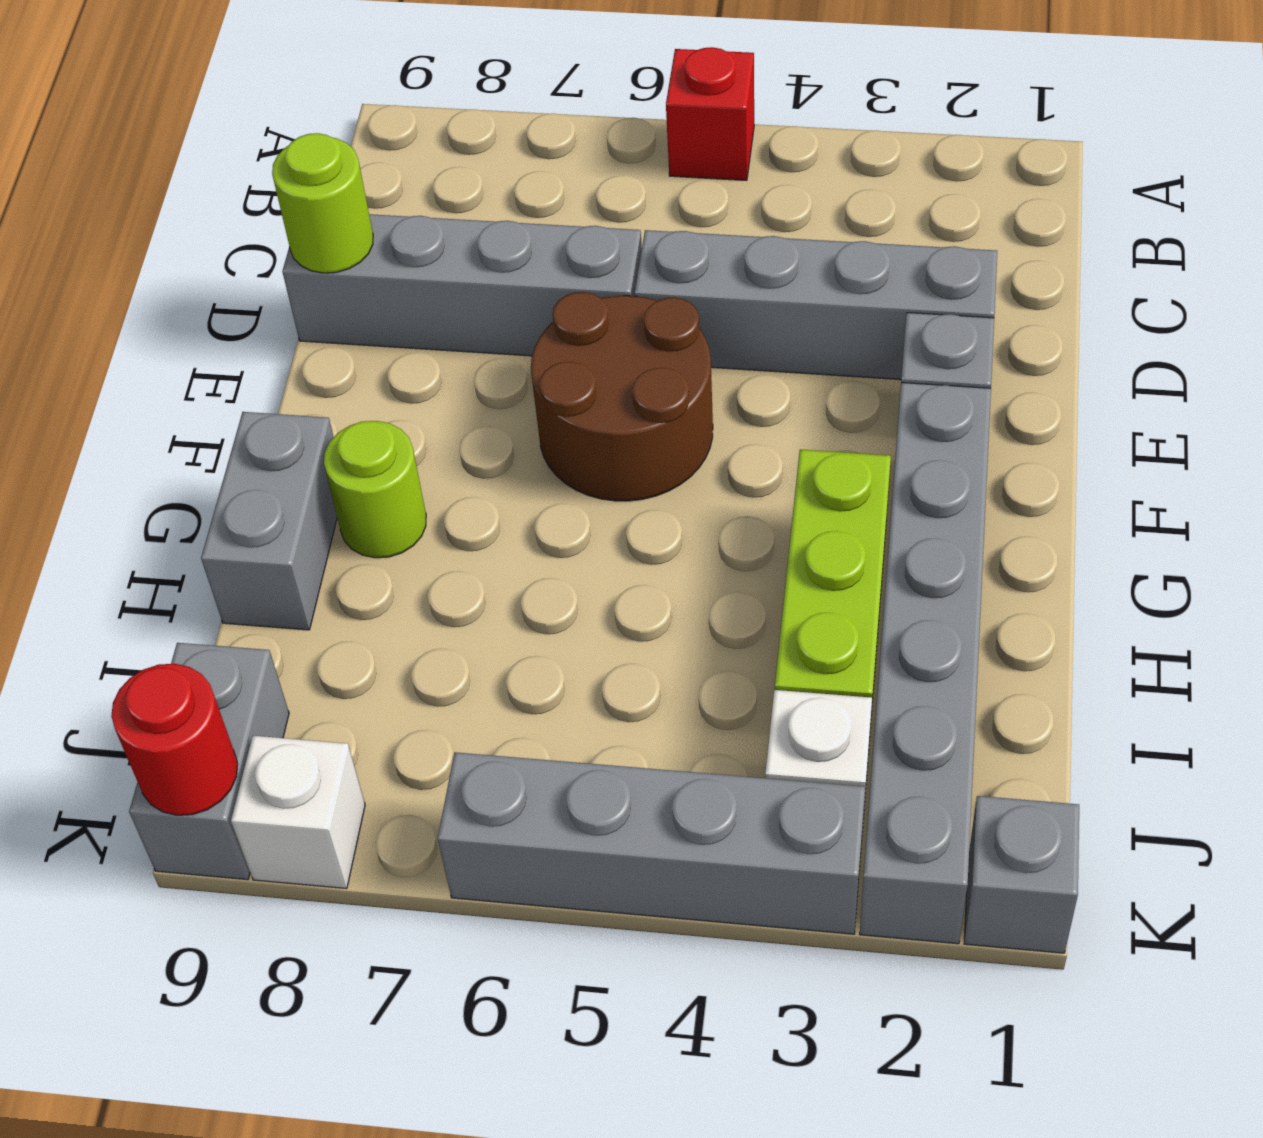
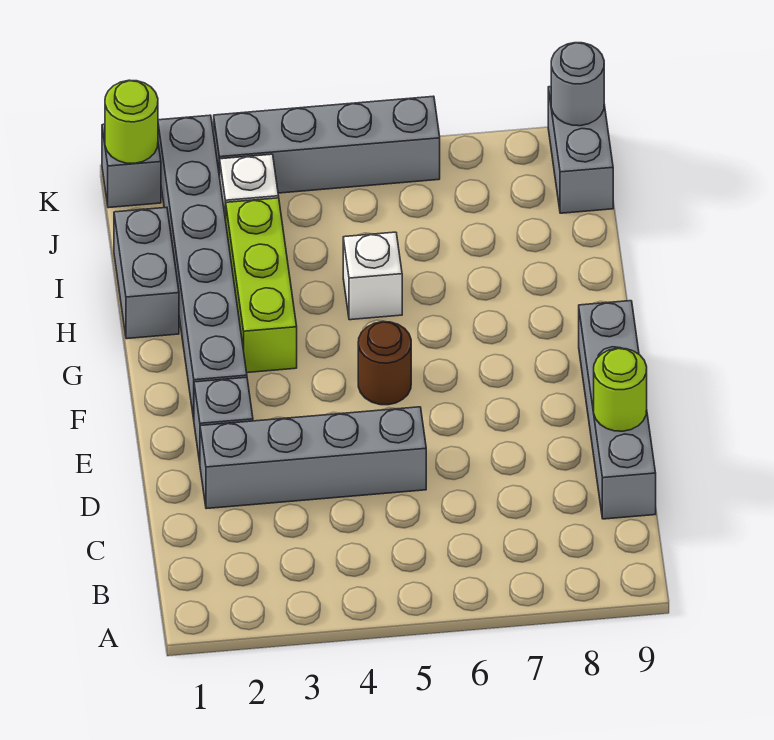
red 1x1 brick [666,47,754,180] -> none
grey 1x4 brick [282,214,642,356] -> grey 1x4 brick turned to [579,301,656,519]
brown 2x2 round brick [531,292,713,501] -> brown 1x1 round brick [358,322,411,405]
lime 1x1 round brick [324,421,426,558] -> lime 1x1 round brick moved to [105,80,158,163]
grey 1x2 brick [201,412,337,630] -> grey 1x2 brick moved to [114,207,179,339]
white 1x1 brick [231,736,365,889] -> white 1x1 brick moved to [343,232,402,320]
red 1x1 round brick [111,664,238,815] -> grey 1x1 round brick [551,43,604,126]

